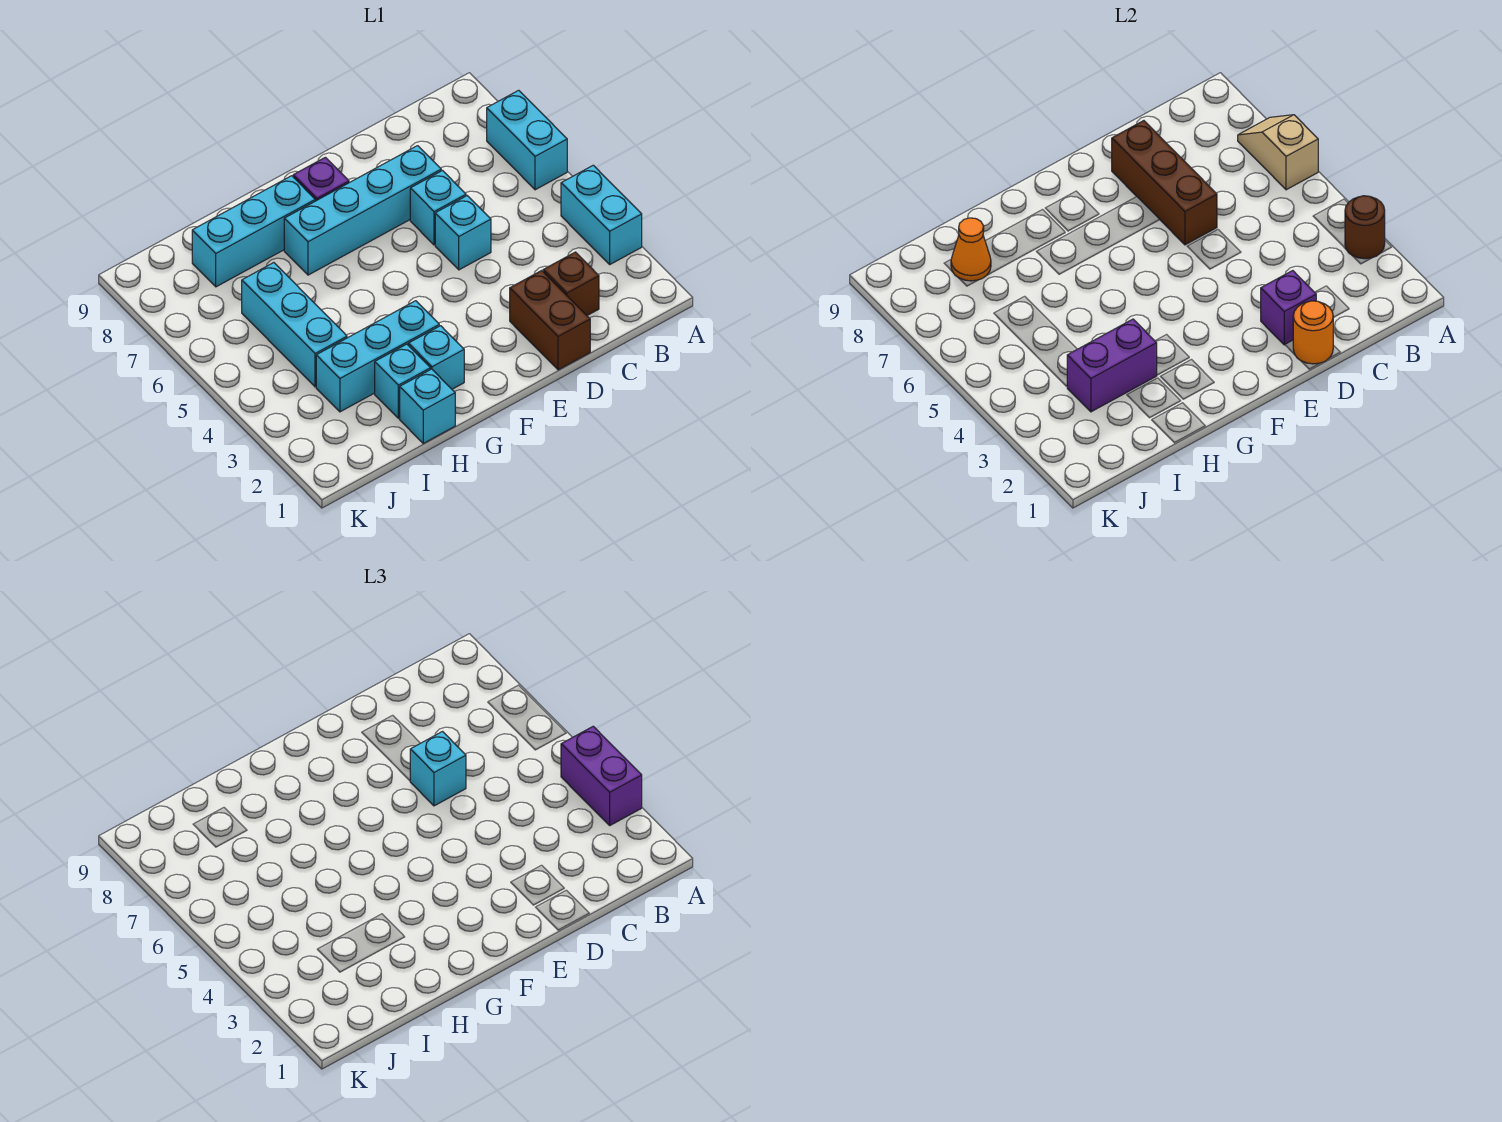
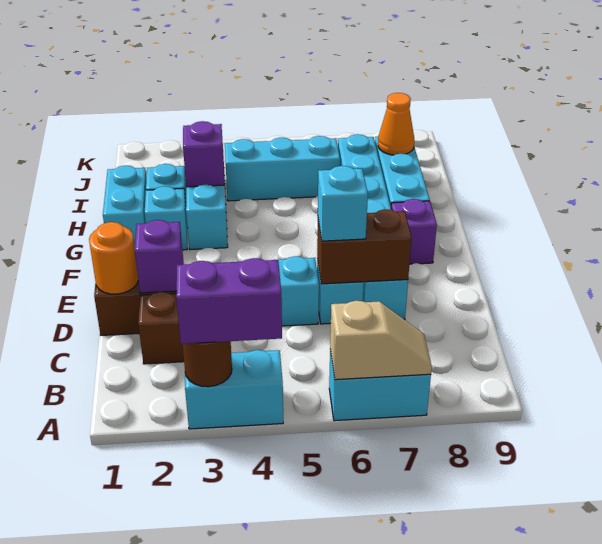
brown 1x3 brick [1112,121,1217,245] -> brown 1x2 brick [317,209,412,284]
cyan 1x4 brick [284,146,441,275] -> cyan 1x6 brick [338,134,408,320]
cyan 1x1 brick [400,369,455,443] -> cyan 1x2 brick [103,165,146,246]
purple 1x2 brick [1067,319,1157,412] -> purple 1x1 brick [183,121,225,187]

